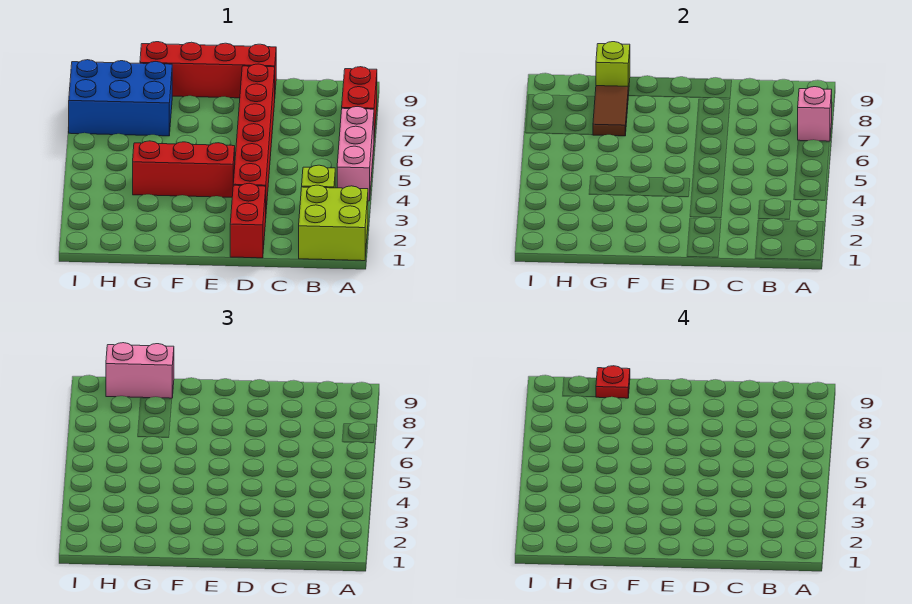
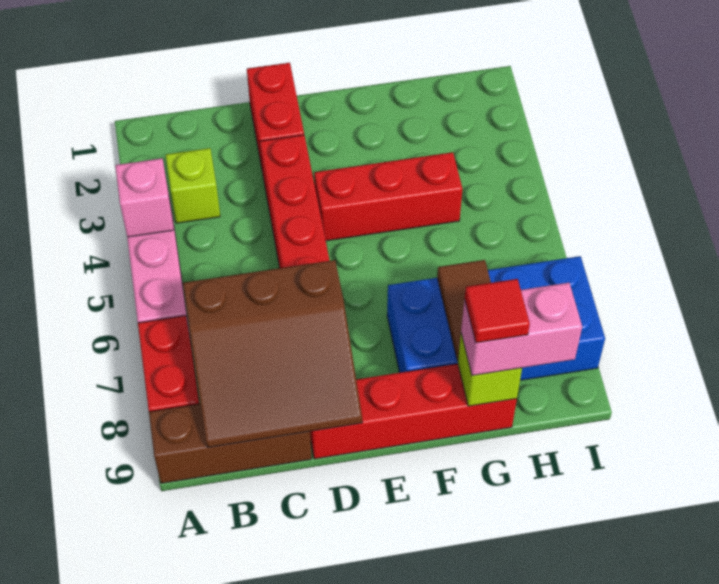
lime 2x2 brick [299,185,368,261] -> none
pink 1x1 brick [798,87,832,141] -> pink 1x1 brick moved to [115,158,174,237]
none -> brown 1x3 brick [149,404,312,483]
none -> brown 3x3 slope [183,260,362,447]
blue 2x3 brick [69,60,172,136] -> blue 2x4 brick [387,256,605,380]
red 1x1 plate [596,366,630,398] -> red 1x1 tile [465,279,530,343]

